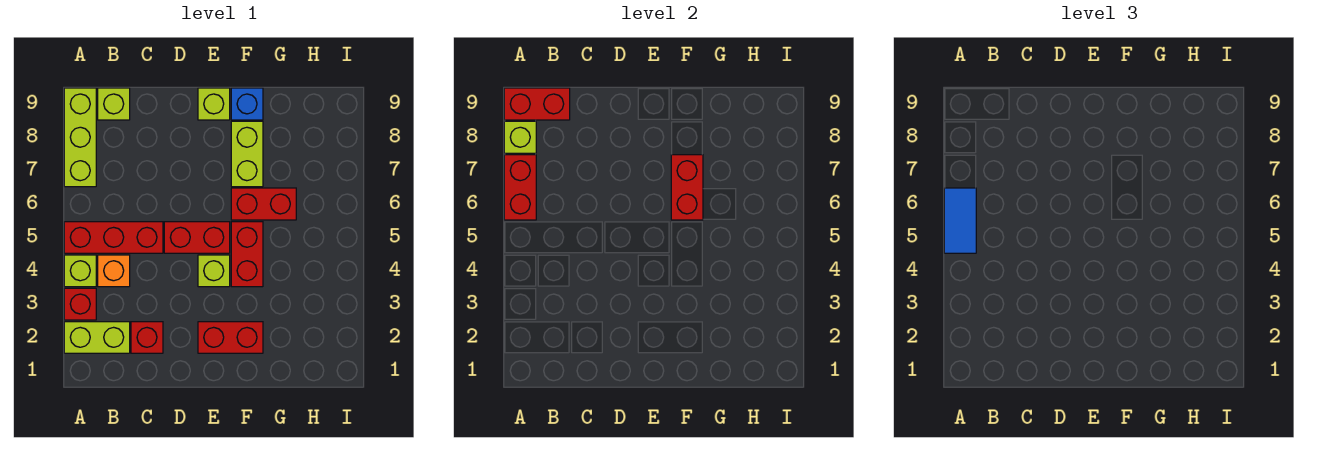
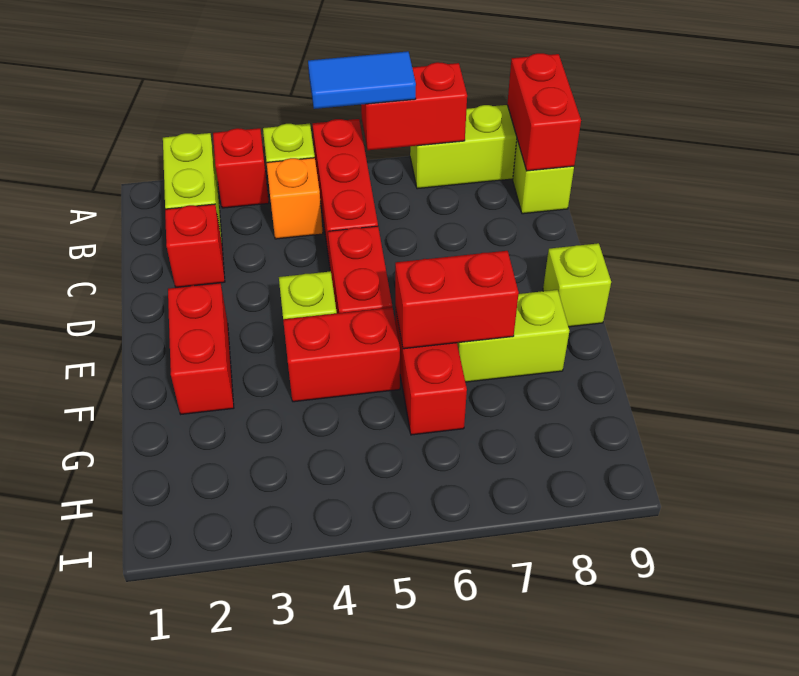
lime 1x1 brick [504,121,536,153] -> none
blue 1x1 brick [231,88,263,120] -> none

